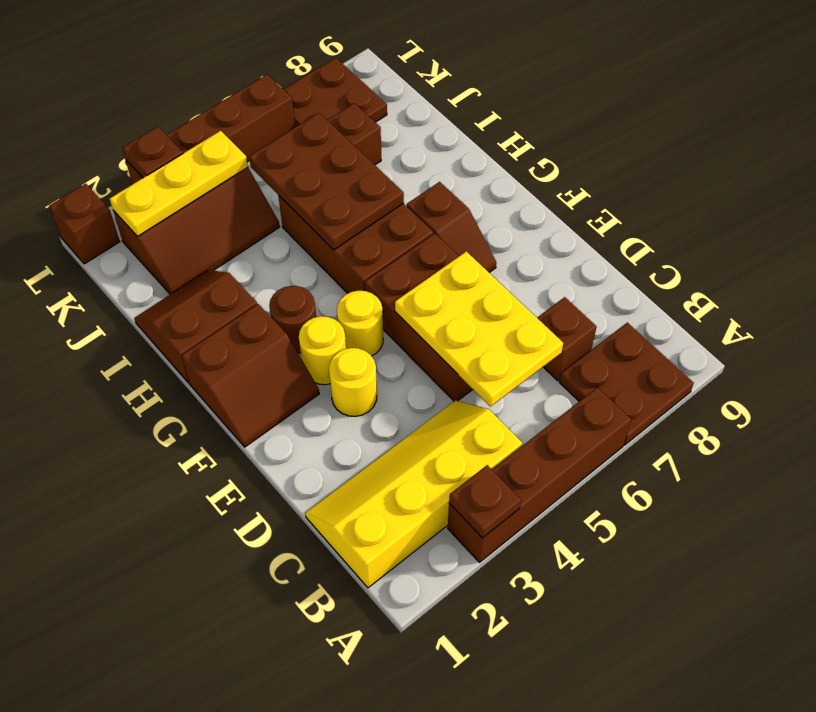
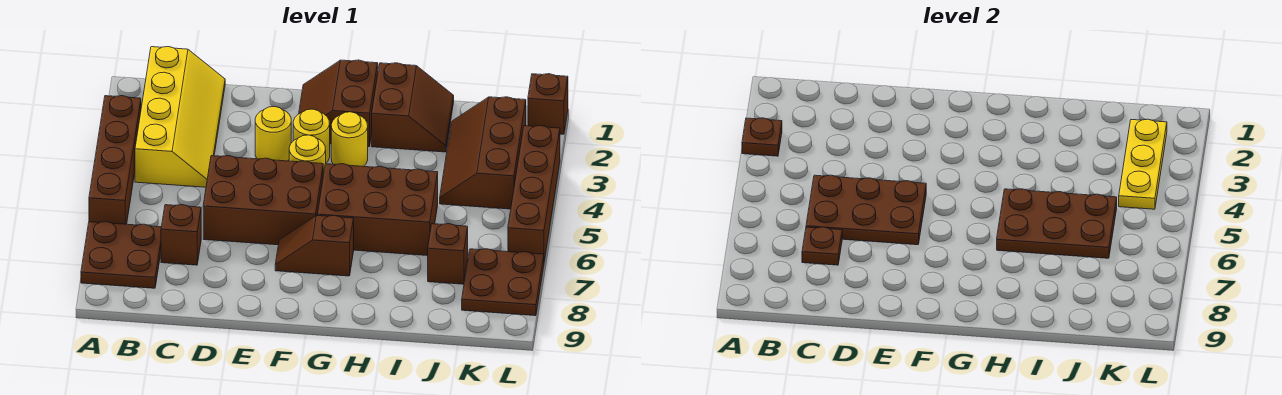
yellow 2x3 plate [395,251,563,406] -> brown 2x3 plate [806,175,926,245]
brown 1x1 round brick [269,286,316,353] -> yellow 1x1 round brick [331,112,368,166]
brown 1x1 plate [122,127,183,178] -> brown 1x1 plate moved to [802,227,842,265]

